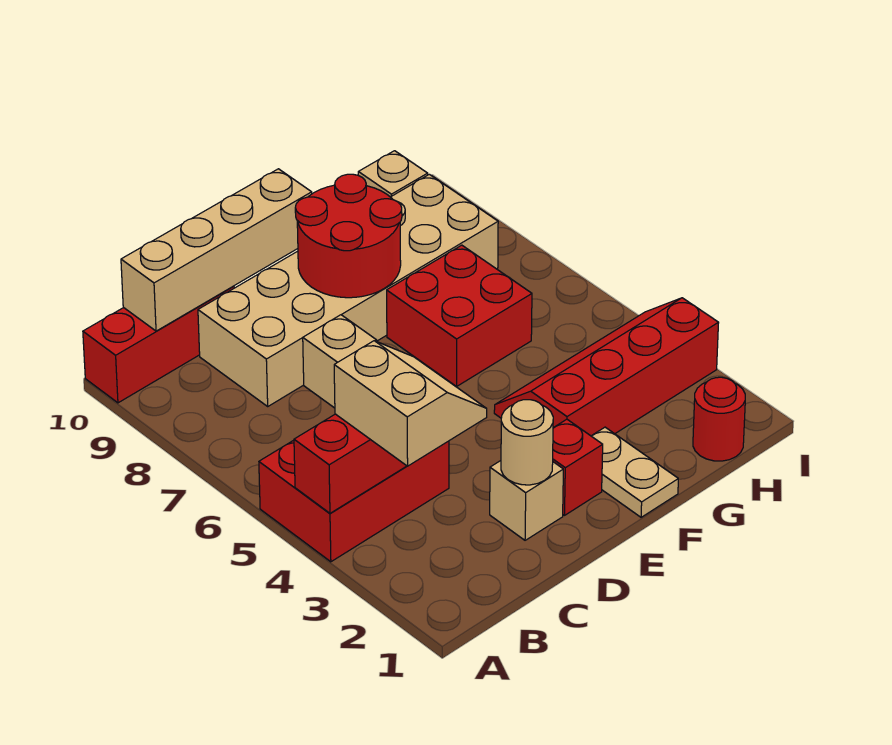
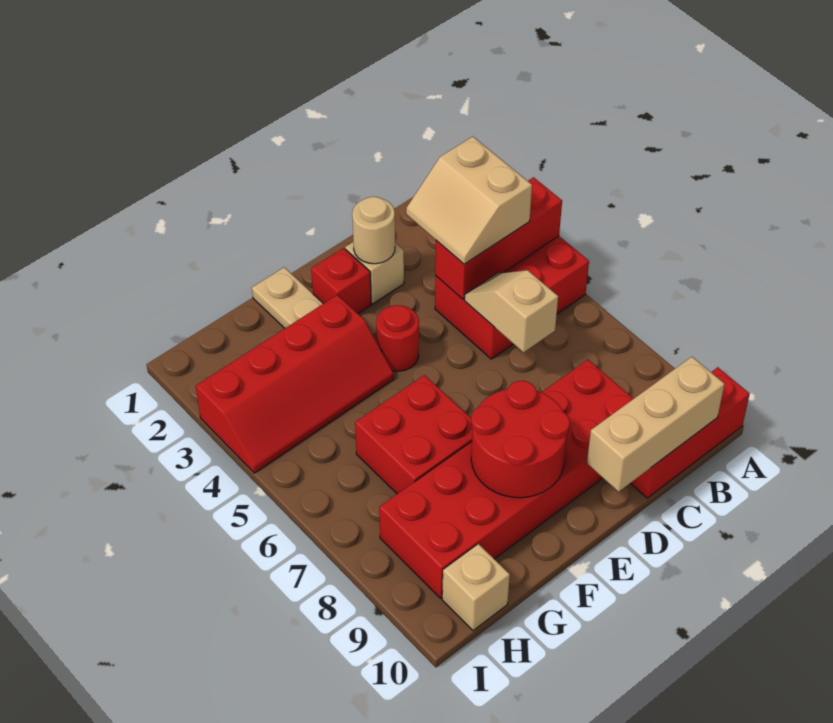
tan 1x4 brick [121,169,312,331] -> tan 1x3 brick [587,357,724,492]
tan 2x6 brick [198,174,498,406] -> red 2x6 brick [379,360,633,598]
red 1x1 round brick [693,377,745,461] -> red 1x1 round brick moved to [376,305,419,371]

